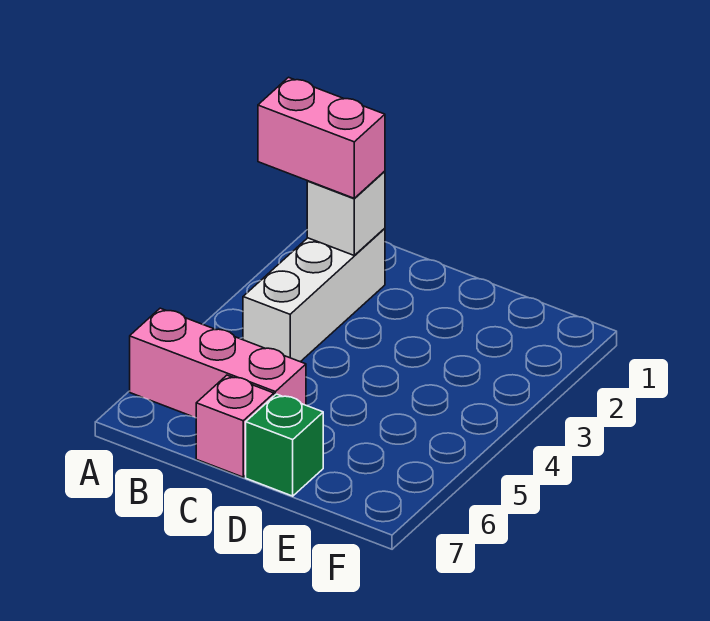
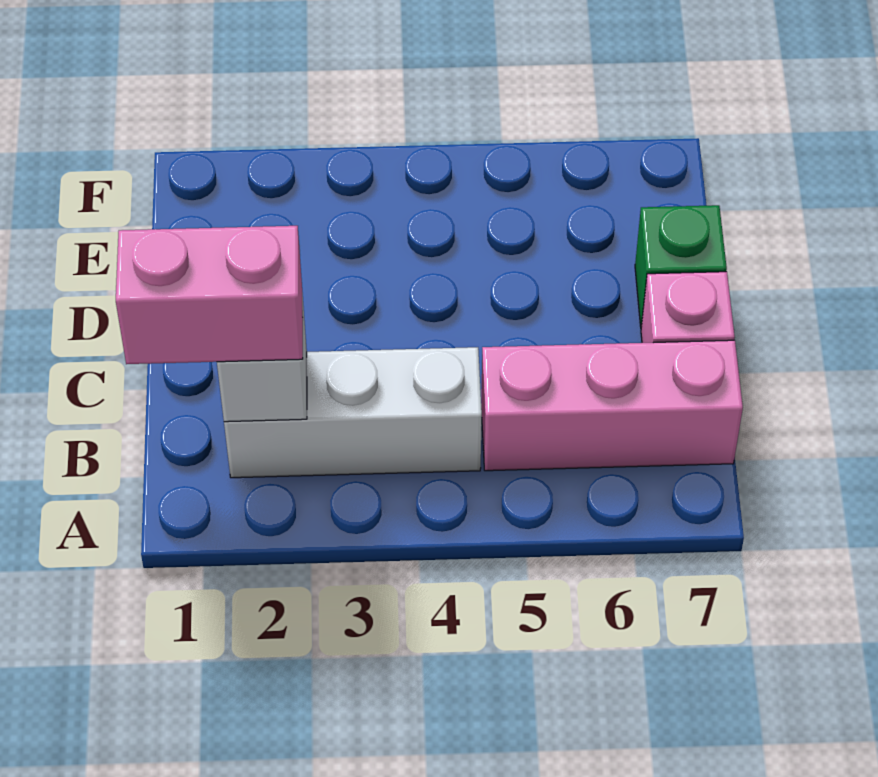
pink 1x2 brick [258,77,385,198] -> pink 1x2 brick turned to [116,226,303,364]
pink 1x3 brick [130,308,306,418] -> pink 1x3 brick turned to [481,340,743,471]

